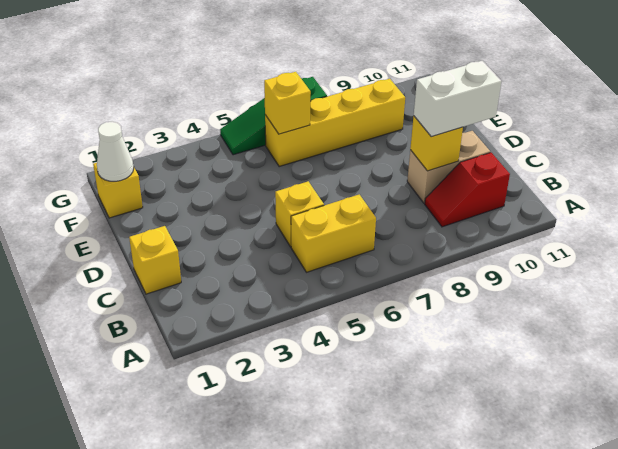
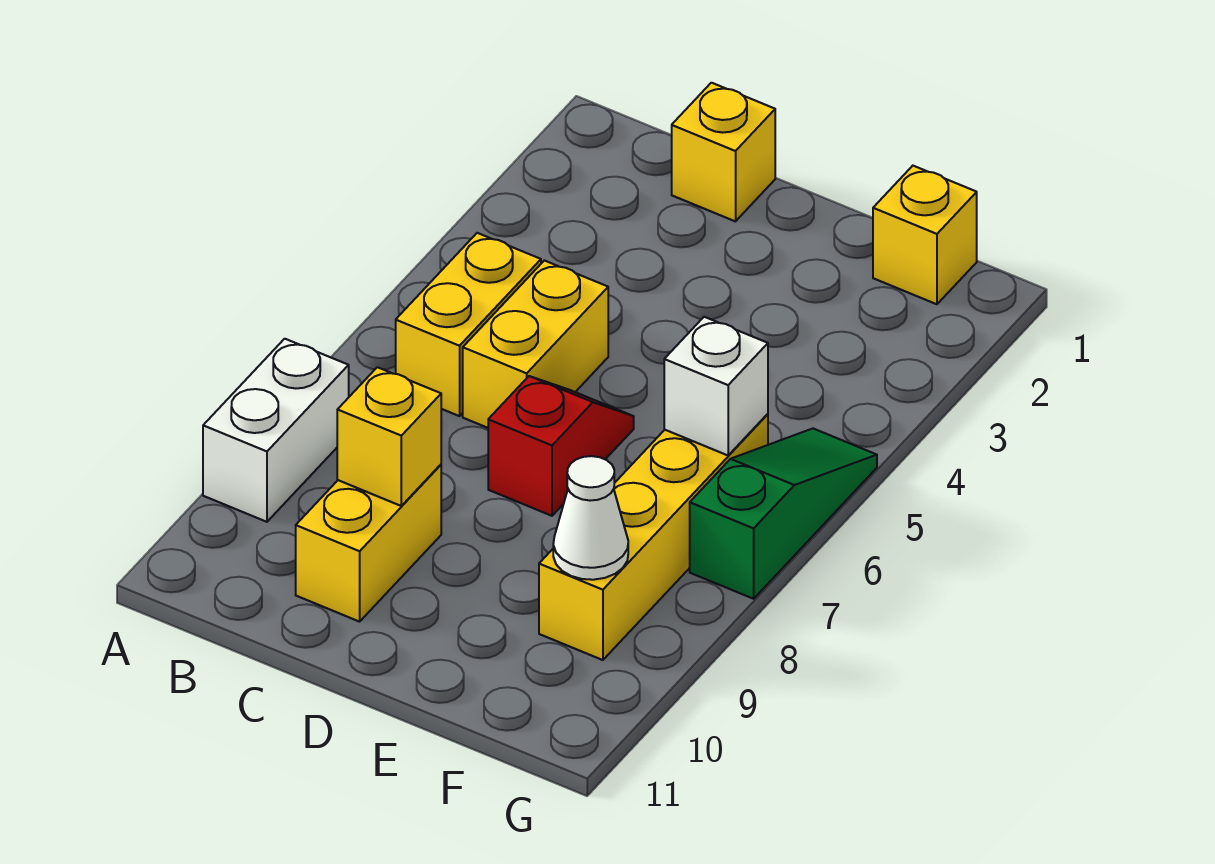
red 1x2 slope [425,153,510,227] -> red 1x2 slope moved to [488,376,634,516]
yellow 1x1 brick [275,181,324,247] -> yellow 1x2 brick [463,260,608,428]
tan 1x2 brick [407,131,490,203] -> yellow 1x2 brick [296,465,441,622]
white 1x2 brick [414,61,502,136] -> white 1x2 brick moved to [203,339,349,522]
white 1x1 cone [97,122,134,181] -> white 1x1 cone moved to [553,456,628,580]
yellow 1x1 brick [264,72,311,134] -> white 1x1 brick [664,317,768,455]

